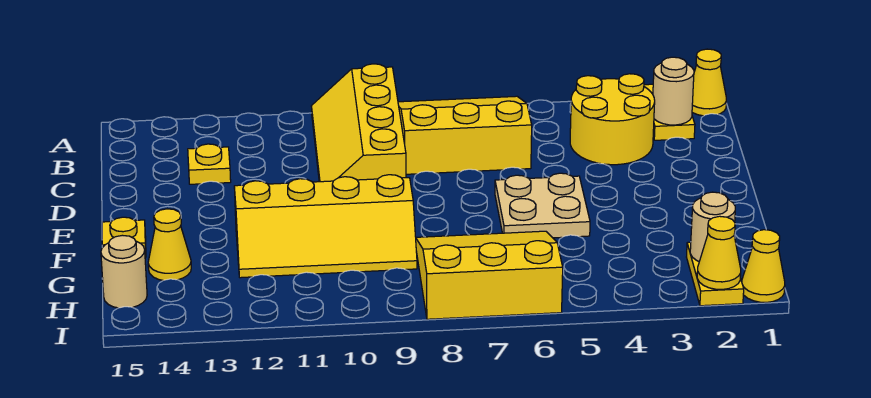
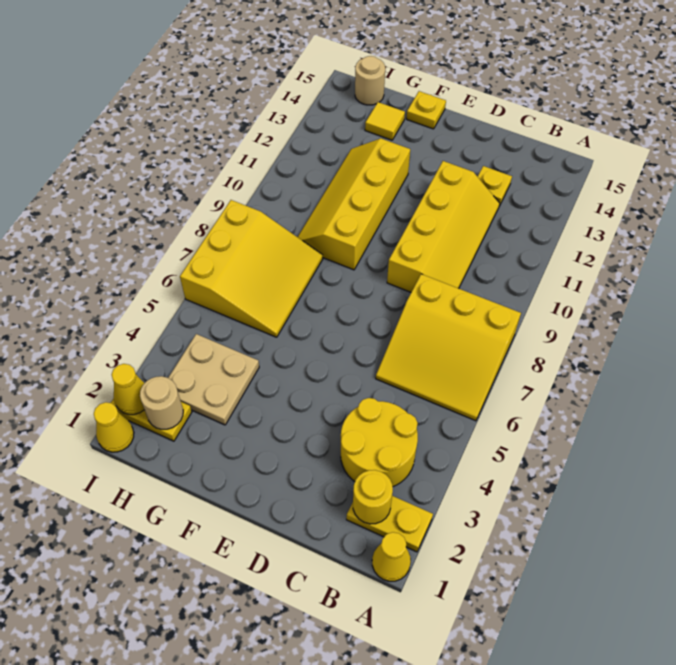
yellow 3x3 slope [398,96,532,174] -> yellow 3x3 slope turned to [376,274,521,421]
yellow 2x4 slope [312,64,406,182] -> yellow 2x4 slope turned to [387,161,500,292]
tan 1x1 round brick [653,57,694,125] -> yellow 1x1 round brick [353,470,393,524]
tan 2x2 plate [495,173,590,238] -> tan 2x2 plate moved to [168,334,259,425]
yellow 1x1 cone [148,209,191,280] -> yellow 1x1 tile [365,102,405,140]

